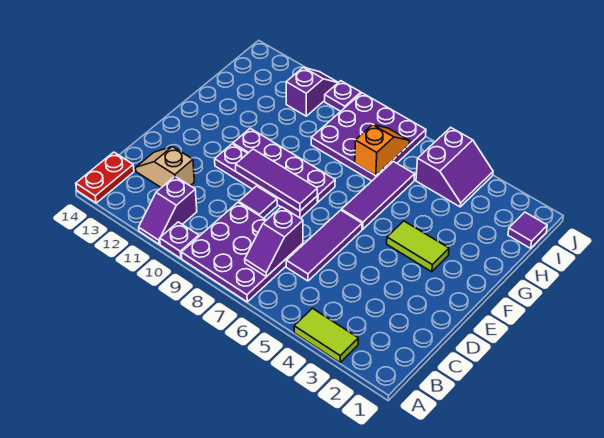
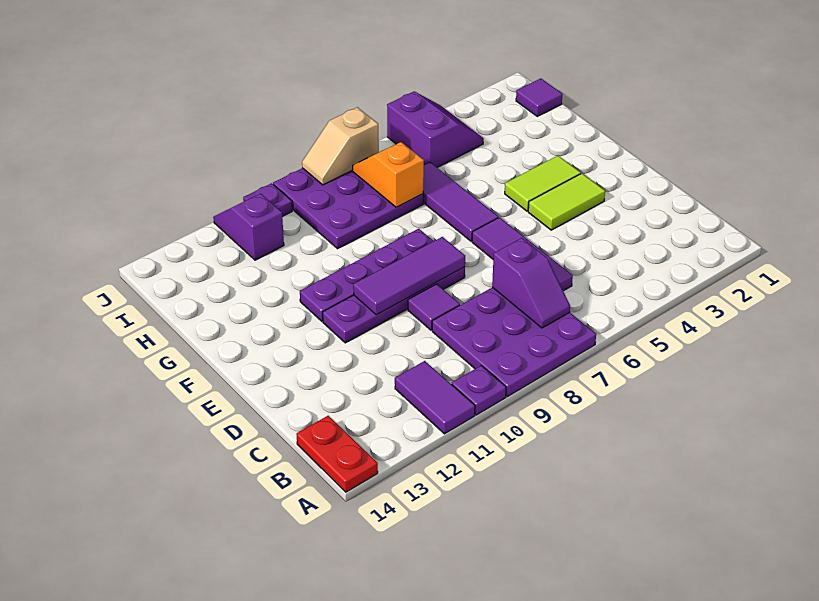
lime 1x2 tile [294,308,358,363] -> lime 1x2 tile moved to [528,173,605,230]
purple 1x2 slope [139,177,197,244] -> purple 1x2 tile [395,361,475,434]
tan 1x2 slope [136,147,194,188] -> tan 1x2 slope moved to [302,107,379,185]

